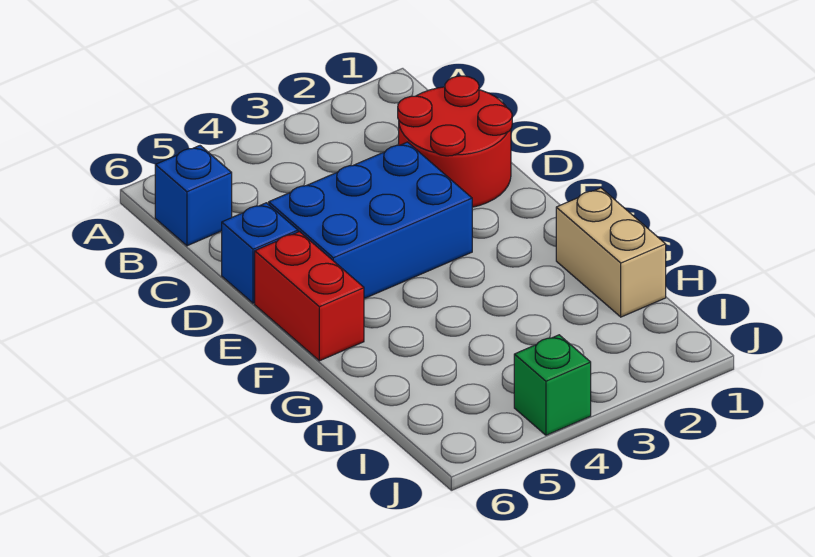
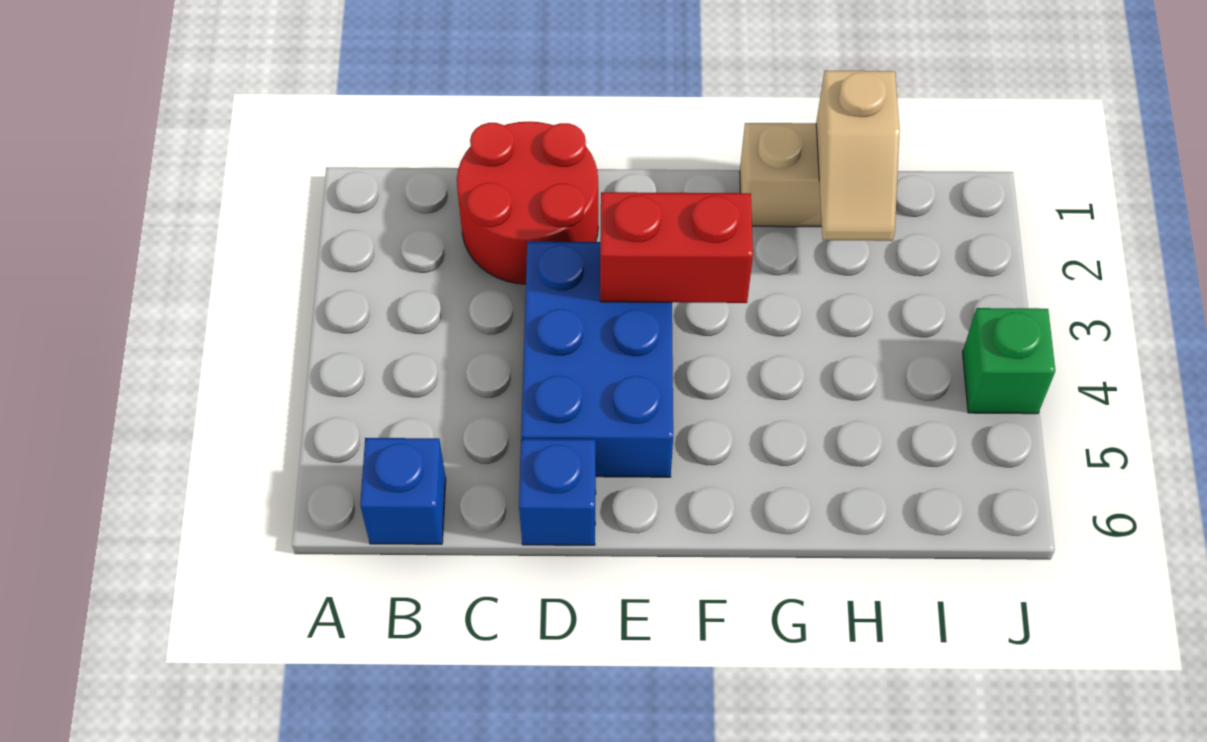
red 1x2 brick [255,232,364,361] -> red 1x2 brick moved to [600,192,753,303]
none -> tan 1x2 slope [816,71,900,241]

